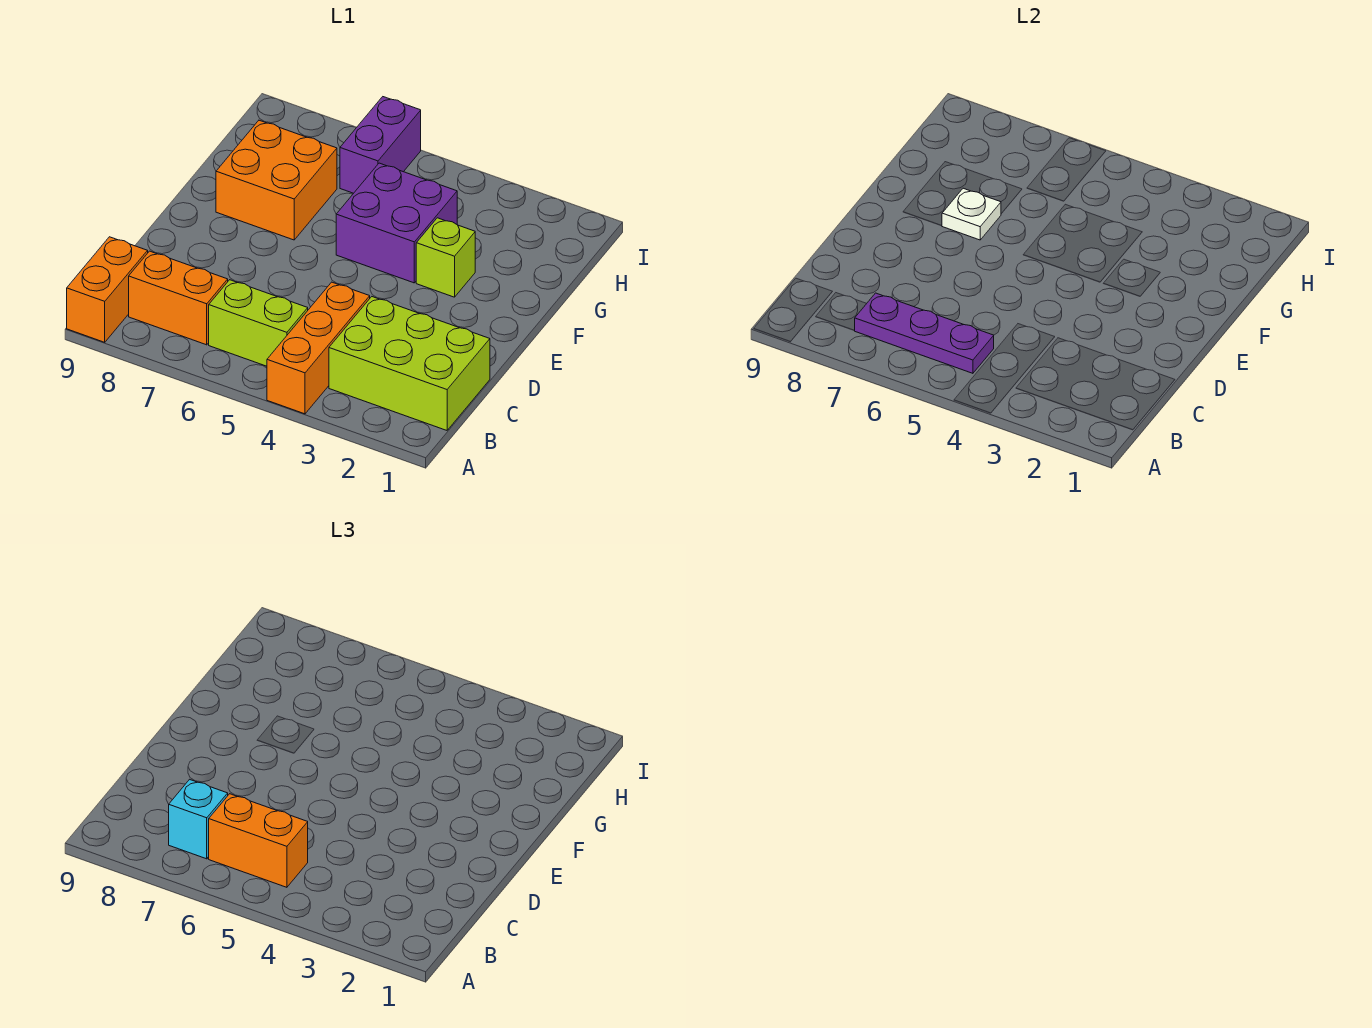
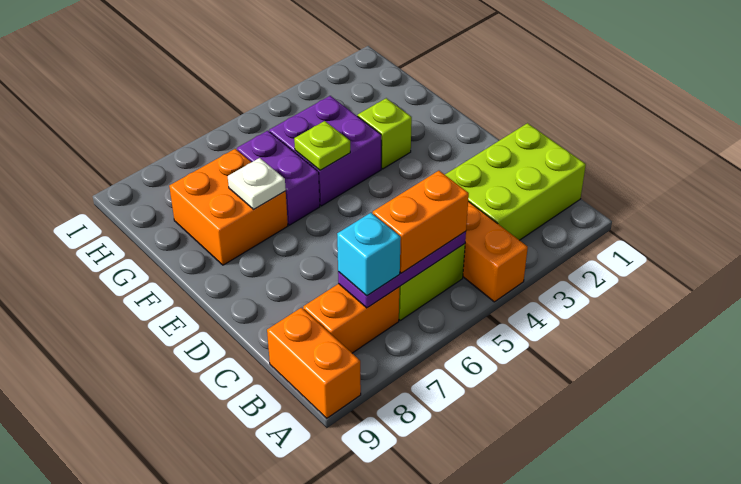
none -> lime 1x1 plate [294,121,350,170]
purple 1x2 brick [340,97,421,193] -> purple 1x2 brick moved to [237,131,320,225]

